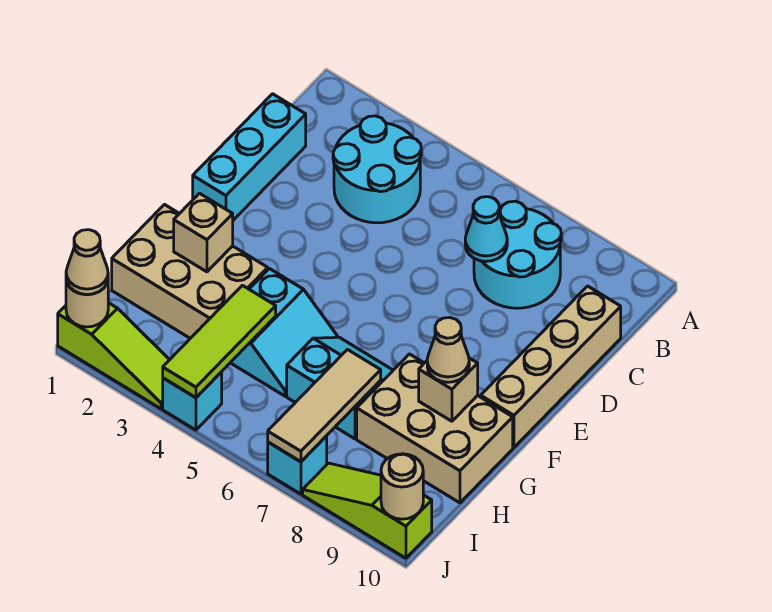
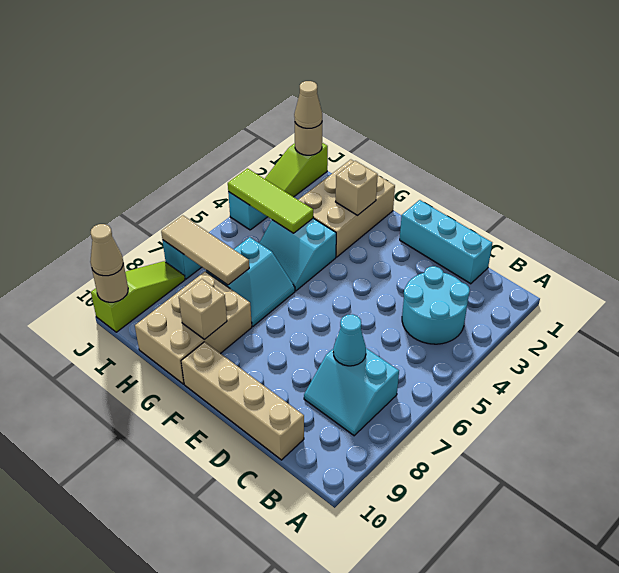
cyan 2x2 round brick [474,201,561,308] -> cyan 2x2 slope [304,348,399,436]
tan 1x1 cone [427,317,469,382] -> tan 1x1 cone moved to [90,224,123,276]

